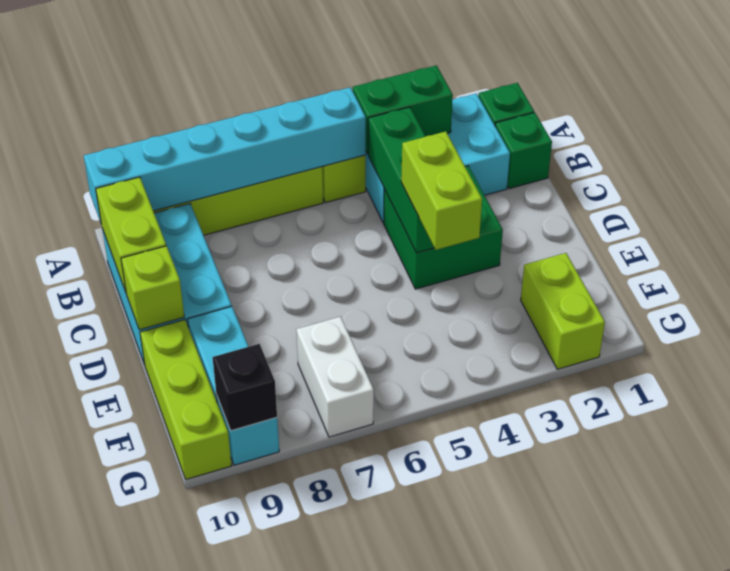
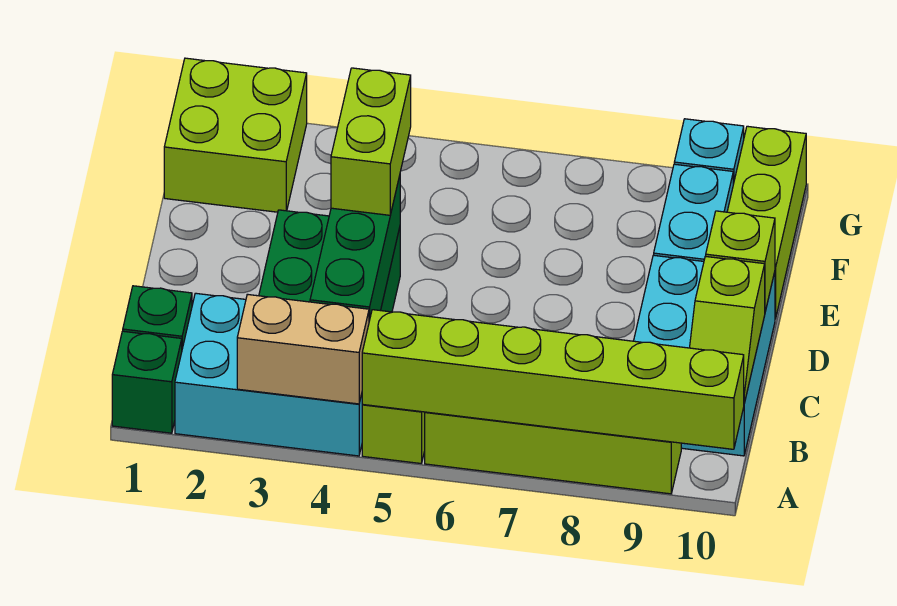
green 1x2 brick [353,65,453,154] -> tan 1x2 brick [237,294,369,404]
cyan 1x6 brick [84,87,366,223] -> lime 1x6 brick [362,310,744,449]
lime 1x2 brick [96,177,166,292] -> lime 1x2 slope [690,256,765,403]
lime 1x2 brick [521,253,605,369] -> lime 2x2 brick [164,58,307,212]
white 1x2 brick [296,317,374,437] -> none
black 1x1 brick [212,344,277,431] -> none

